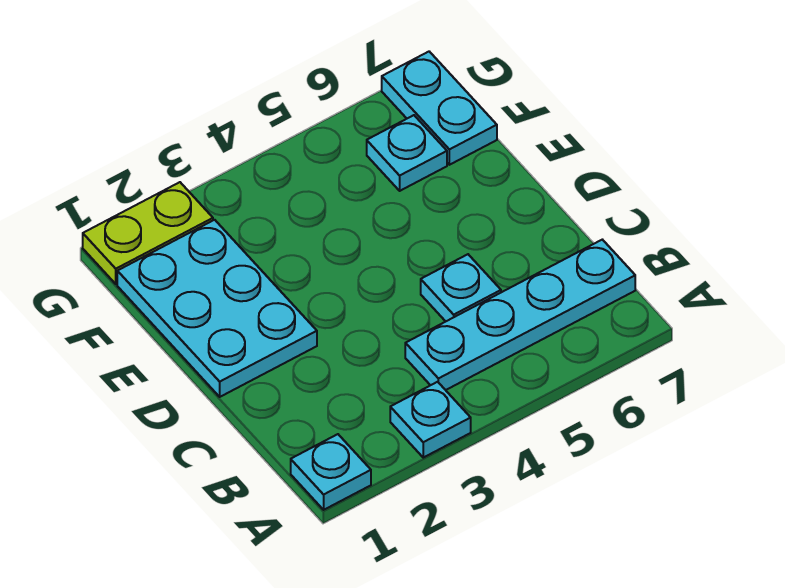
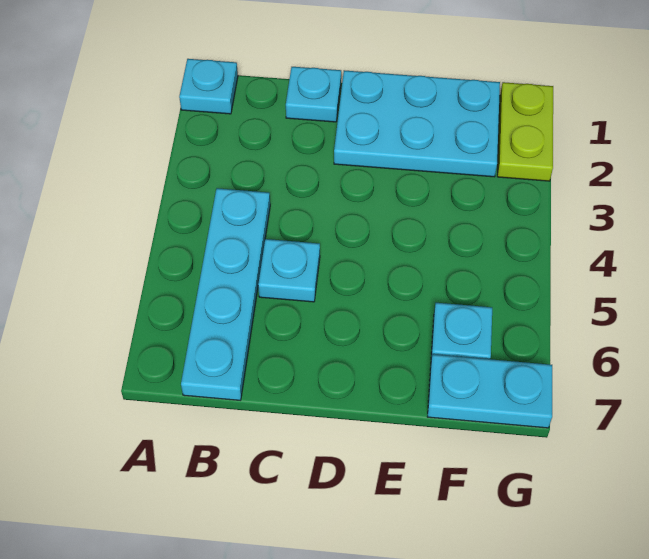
cyan 1x1 plate [390,382,471,458] -> cyan 1x1 plate moved to [286,67,341,122]

